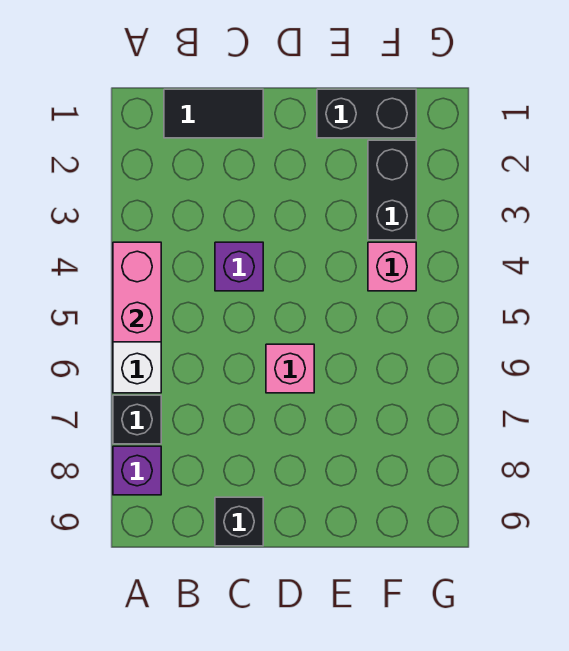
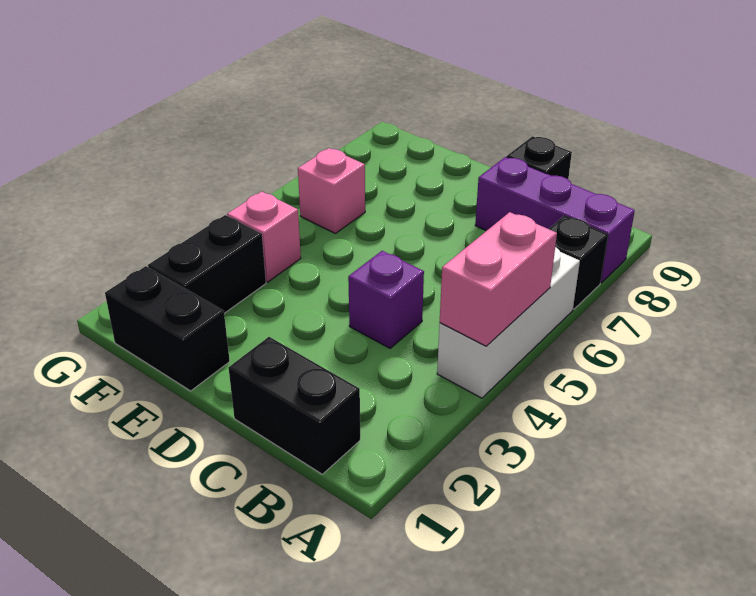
purple 1x1 brick [113,446,161,495] -> purple 1x3 brick [475,157,635,283]
black 1x2 tile [164,89,263,138] -> black 1x2 brick [229,337,360,474]
pink 1x1 brick [266,344,314,393] -> pink 1x1 brick moved to [298,148,365,233]

